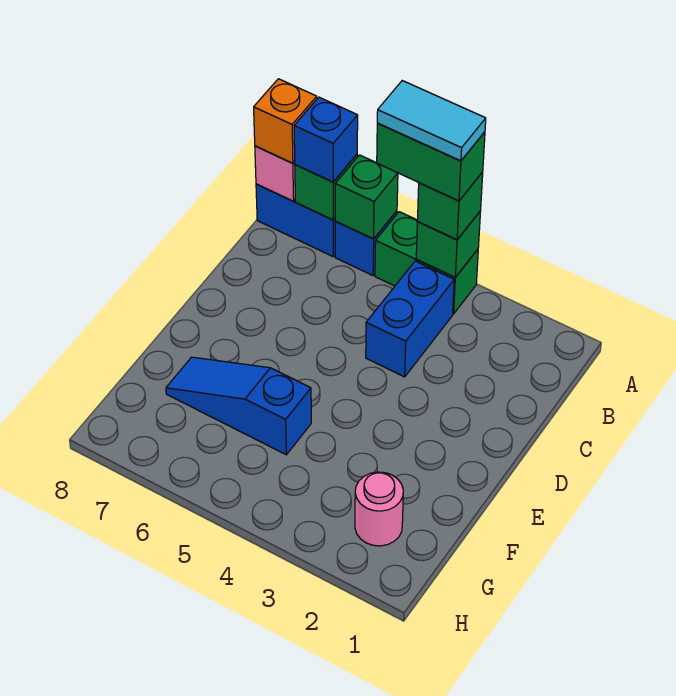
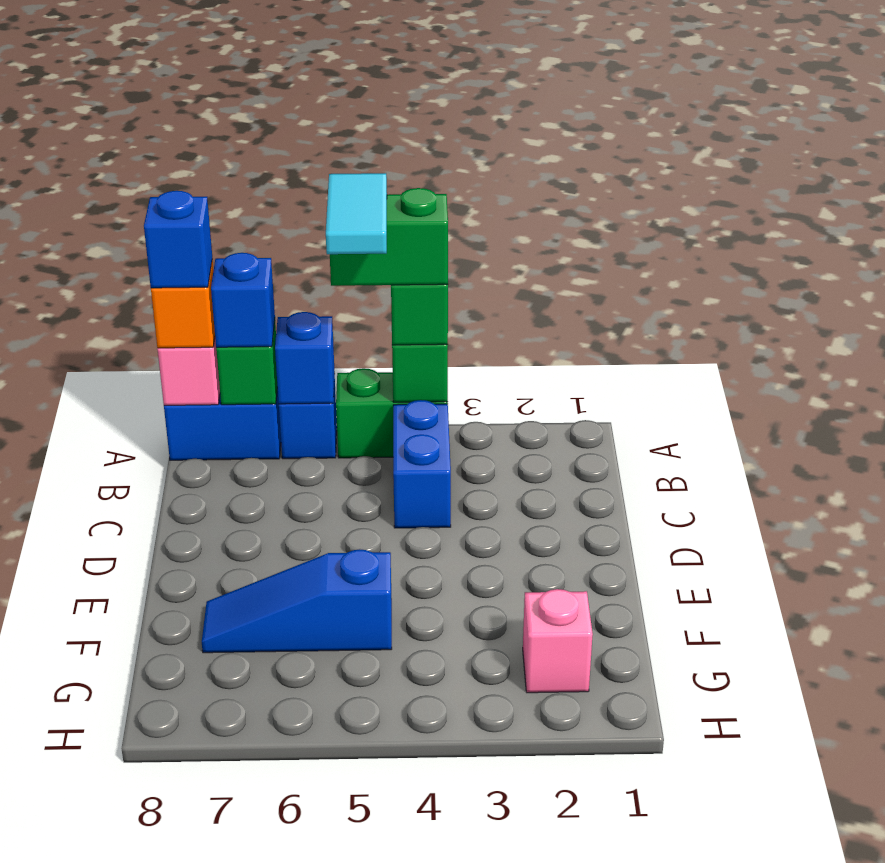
cyan 1x2 tile [377,81,486,161] -> cyan 1x2 tile turned to [326,173,387,254]
green 1x1 brick [335,155,398,239] -> blue 1x1 brick [275,312,335,404]
none -> blue 1x1 brick [144,191,212,288]
pink 1x1 round brick [355,472,403,546] -> pink 1x1 brick [523,589,593,693]

